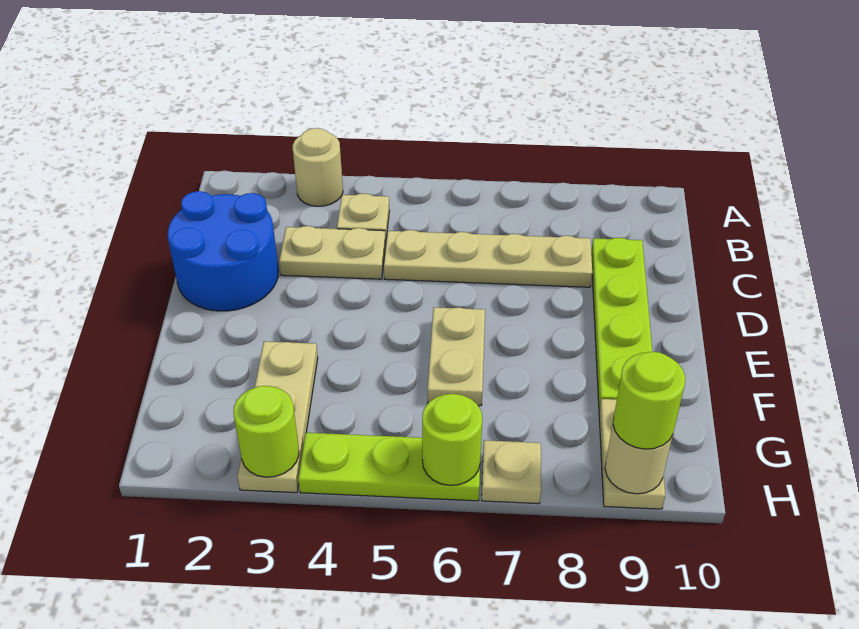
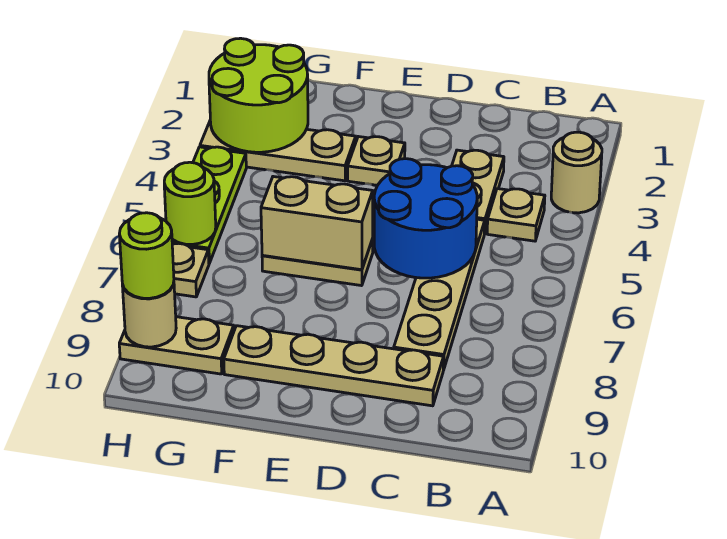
blue 2x2 round brick [168,191,279,311] -> blue 2x2 round brick moved to [374,159,477,278]
lime 1x4 plate [591,238,652,410] -> tan 1x4 plate [224,326,444,406]
none -> tan 1x1 plate [348,137,405,185]
none -> tan 1x2 brick [261,177,373,270]
lime 1x1 round brick [234,386,299,477] -> lime 2x2 round brick [209,38,308,152]

